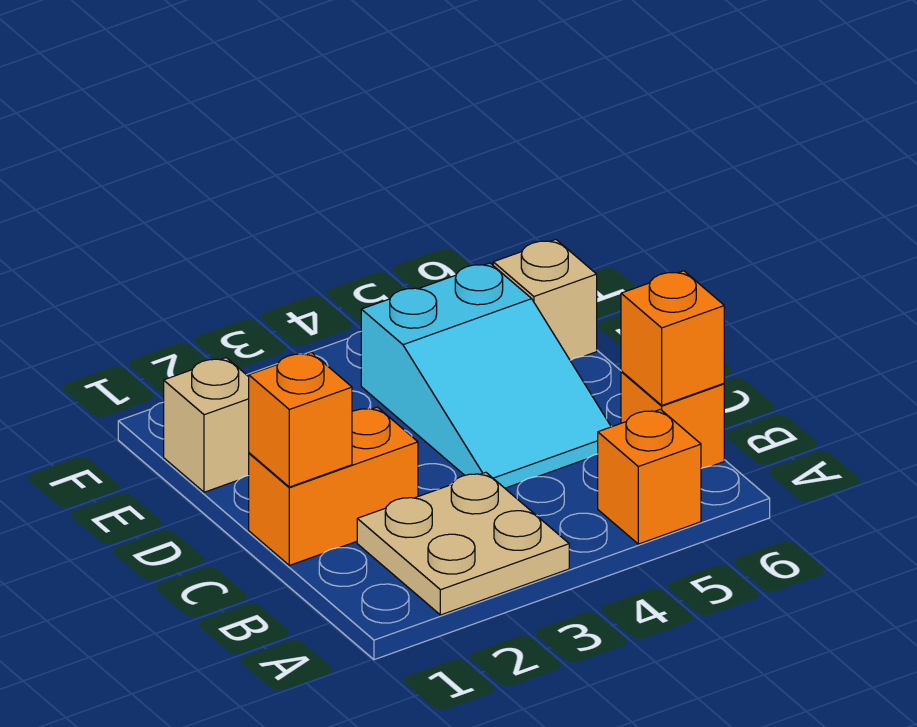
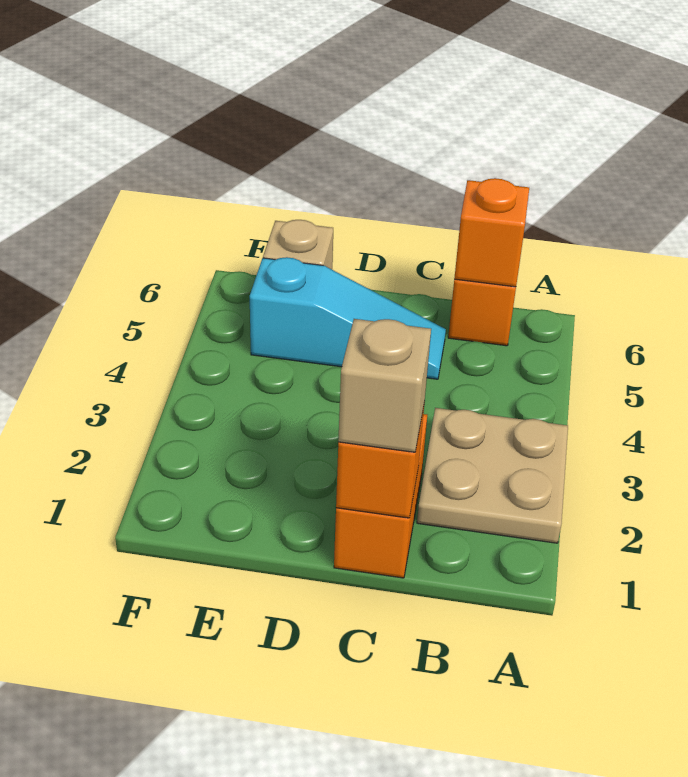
orange 1x1 brick [598,409,701,544] -> none
cyan 2x3 slope [361,263,611,488] -> cyan 1x3 slope [250,257,446,379]
tan 1x1 brick [164,358,249,492] -> tan 1x1 brick moved to [338,319,431,452]

